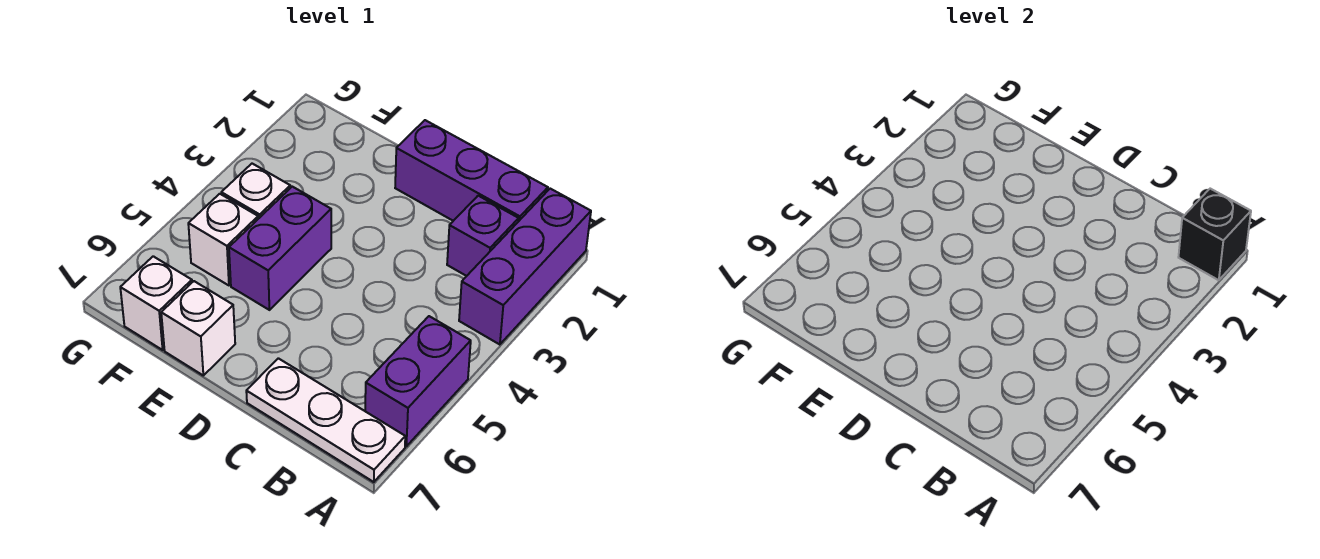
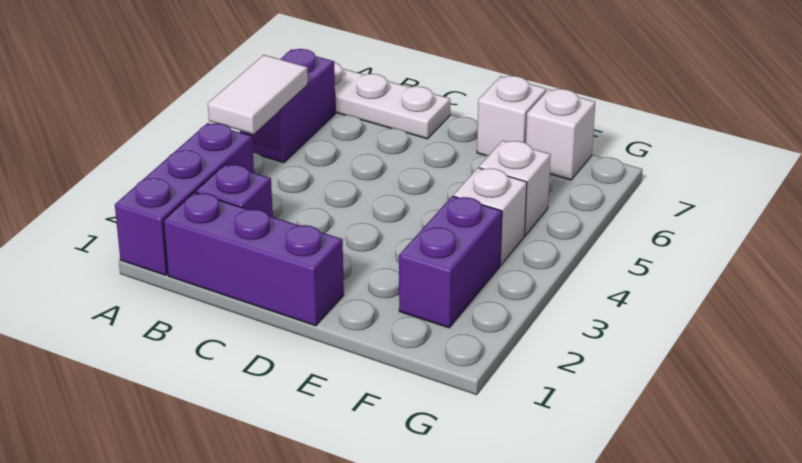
black 1x1 brick [1178,189,1251,280] -> none
none -> white 1x2 tile [208,55,308,134]
purple 1x2 brick [229,187,331,310] -> purple 1x2 brick moved to [399,196,502,328]

